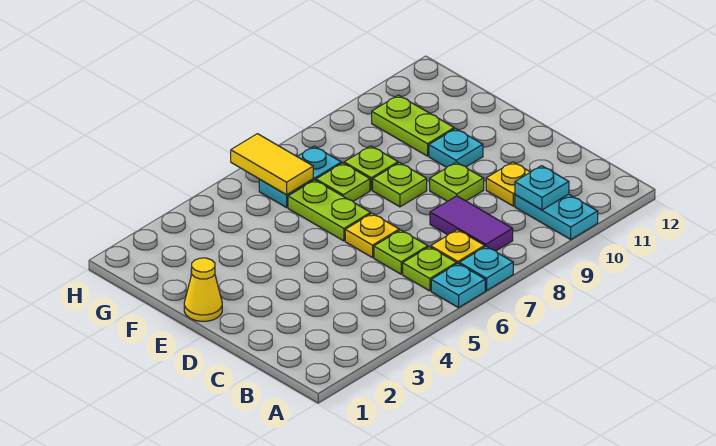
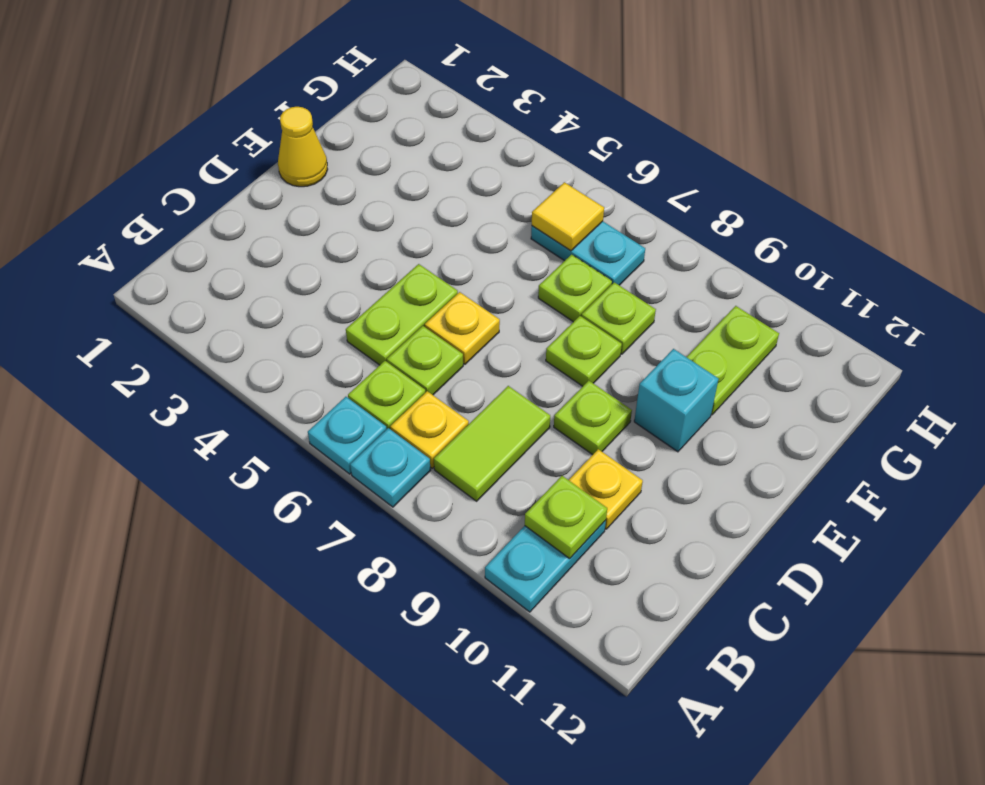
purple 1x2 tile [430,196,513,251] -> lime 1x2 tile [434,386,550,501]
cyan 1x1 plate [515,166,569,210] -> lime 1x1 plate [525,476,607,558]
lime 1x2 plate [288,180,371,241] -> lime 1x2 plate moved to [346,264,458,365]
cyan 1x1 plate [429,129,483,167] -> cyan 1x1 brick [634,349,719,452]
yellow 1x2 tile [231,134,313,195] -> yellow 1x1 tile [532,182,604,251]

